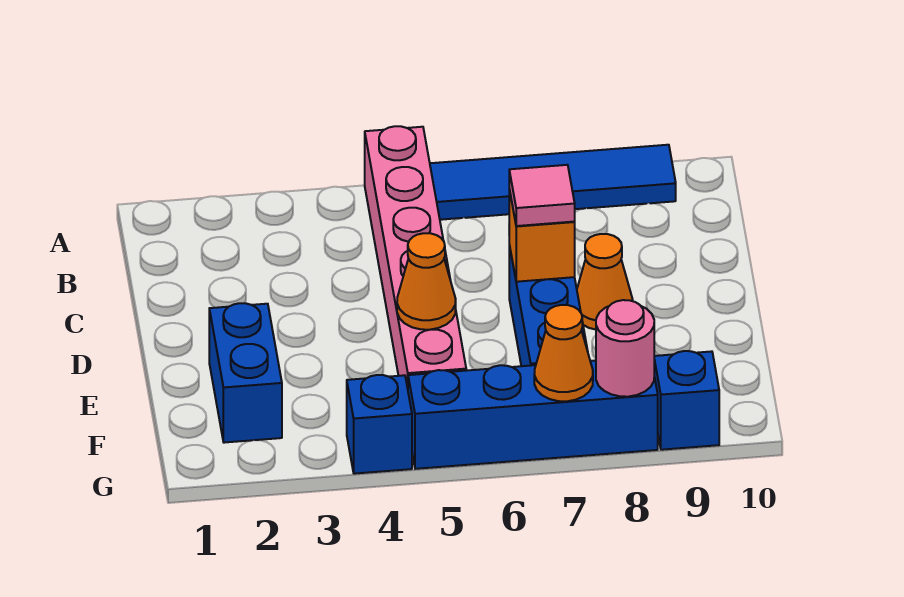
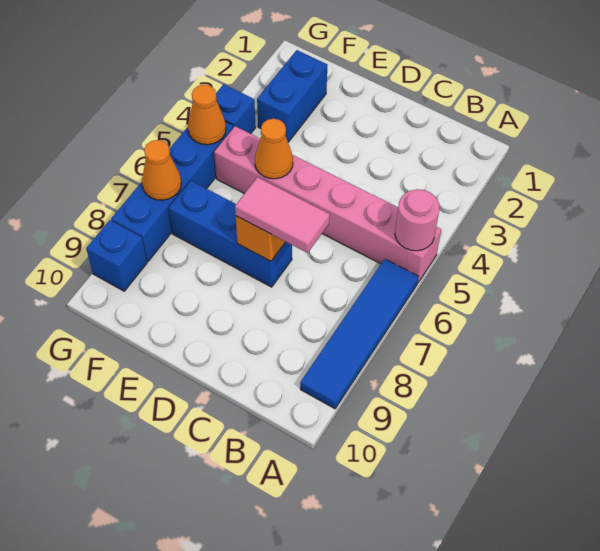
pink 1x1 tile [509,165,575,226] -> pink 1x2 tile [235,177,330,253]
orange 1x1 cone [577,234,633,330] -> orange 1x1 cone moved to [188,85,226,145]
blue 1x2 brick [209,303,282,443] -> blue 1x2 brick turned to [257,50,327,142]
pink 1x1 round brick [596,300,654,397] -> pink 1x1 round brick moved to [395,189,439,251]

